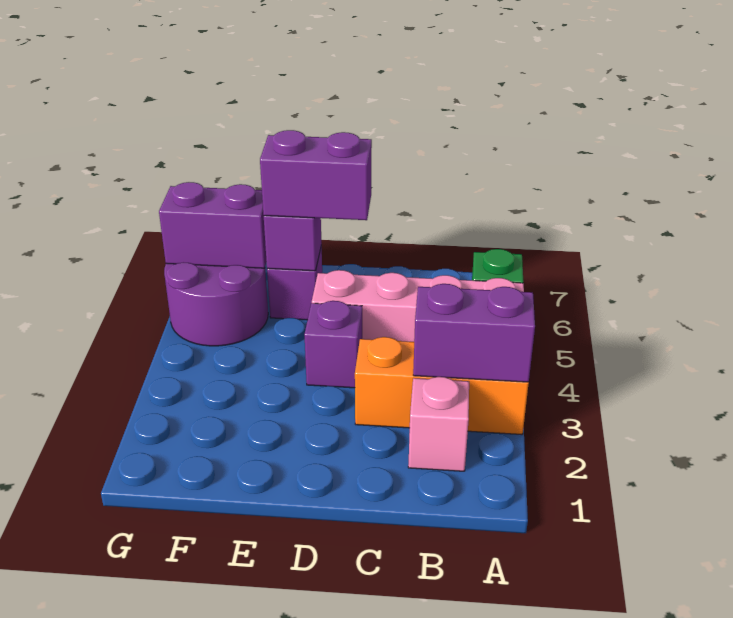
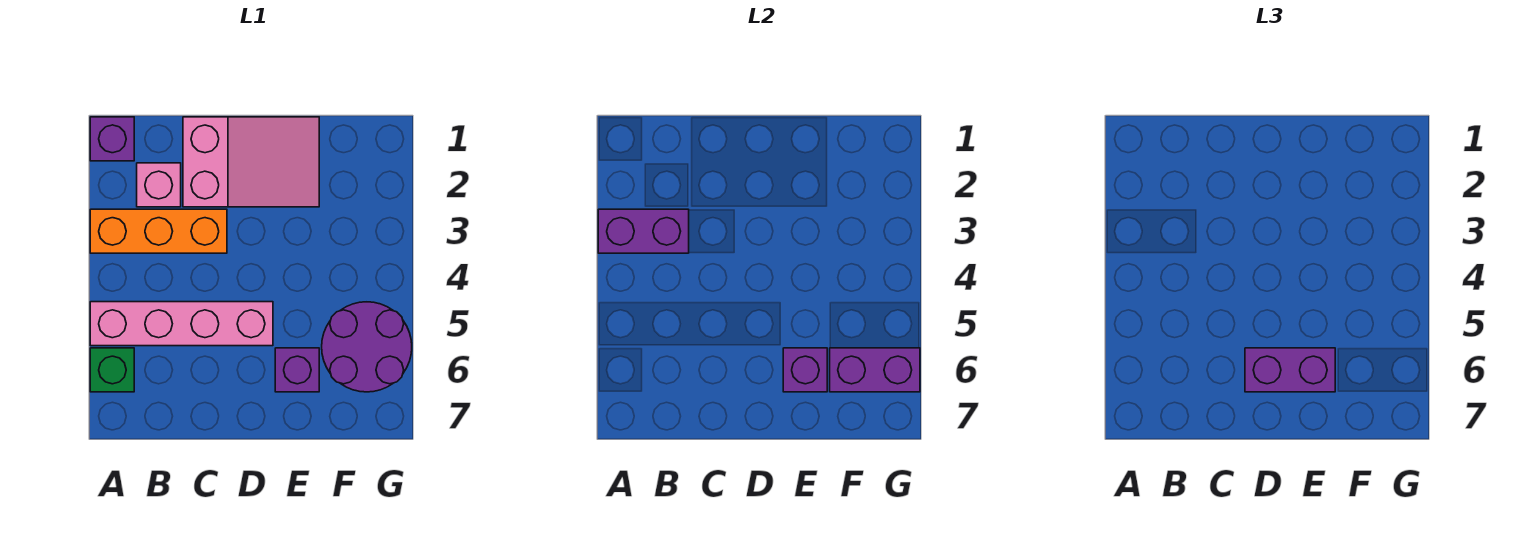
none -> pink 2x3 slope [183,117,319,207]
purple 1x1 brick [304,301,362,388] -> purple 1x1 brick moved to [90,117,134,161]

